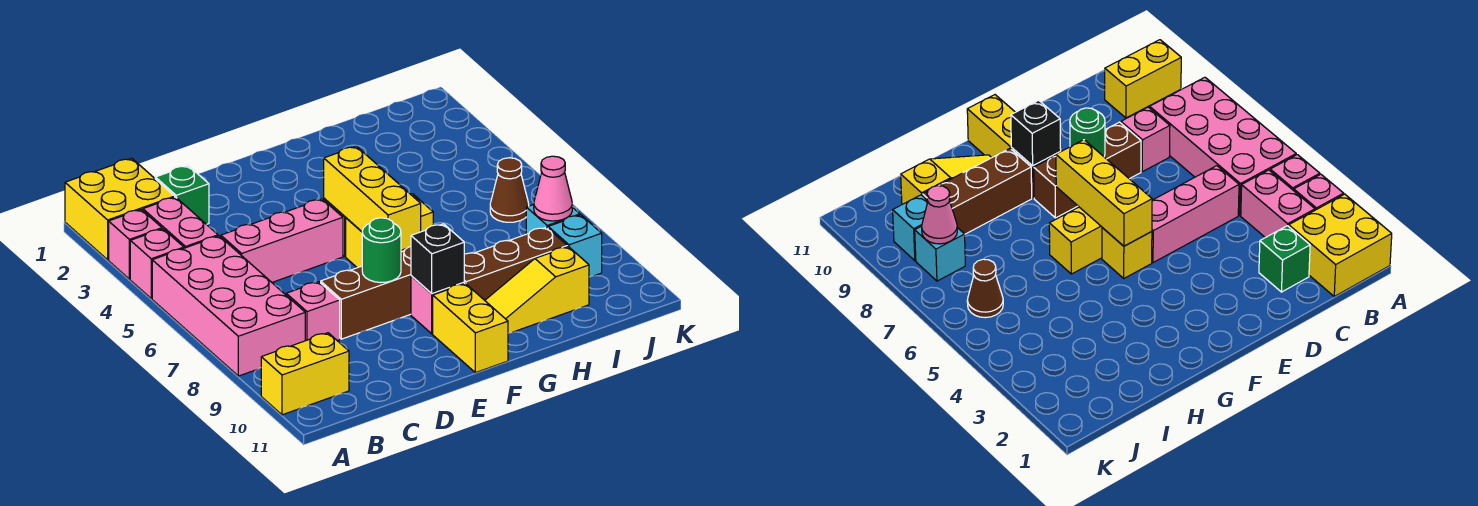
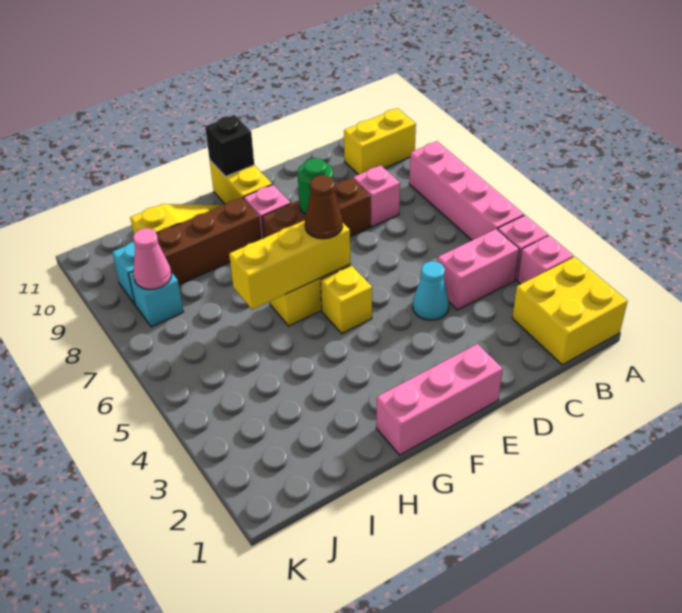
pink 2x4 brick [152,236,305,376] -> pink 1x4 brick [409,141,524,240]
pink 1x2 brick [143,197,218,248] -> pink 1x2 brick turned to [438,229,519,310]
green 1x1 brick [155,166,209,224] -> none
pink 1x3 brick [221,199,343,282] -> pink 1x3 brick moved to [376,344,503,455]
none -> cyan 1x1 cone [413,261,449,320]
yellow 1x3 brick [324,146,421,250] -> yellow 1x3 brick turned to [229,220,350,309]
black 1x1 brick [411,224,464,294] -> black 1x1 brick moved to [205,115,254,177]
brown 1x1 cone [490,158,529,222] -> brown 1x1 cone moved to [305,175,343,239]

